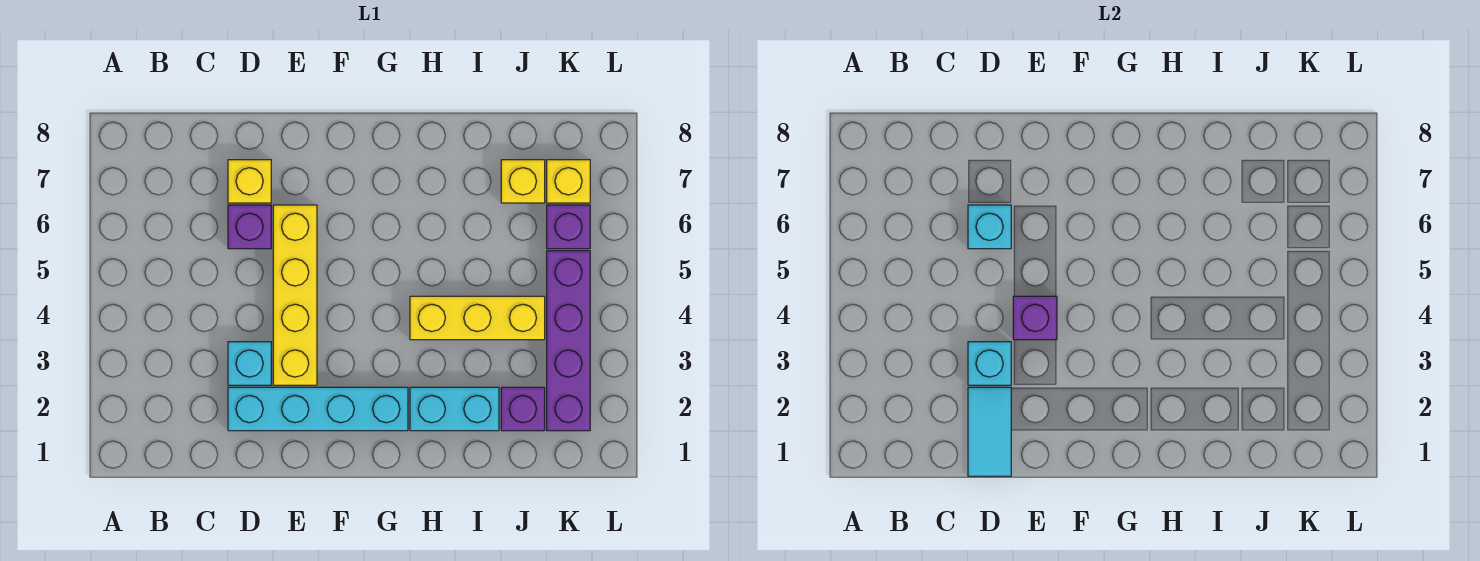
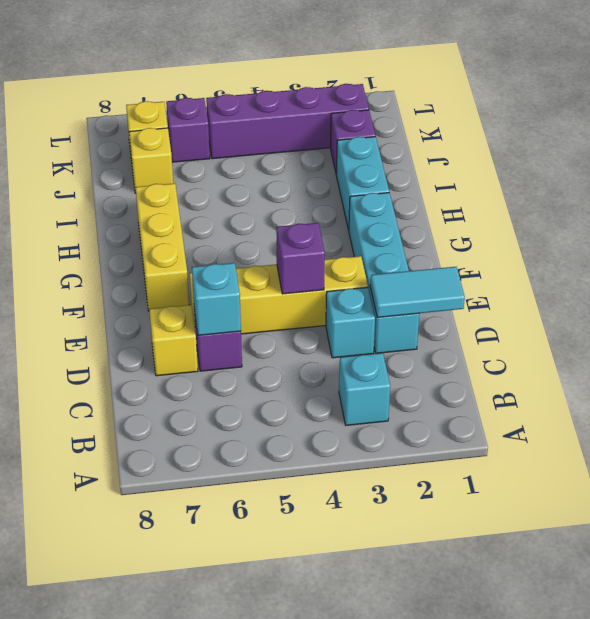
cyan 1x1 brick [968,342,1011,385] -> cyan 1x1 brick moved to [339,353,390,425]
yellow 1x3 brick [410,296,545,340] -> yellow 1x3 brick moved to [135,183,189,311]

